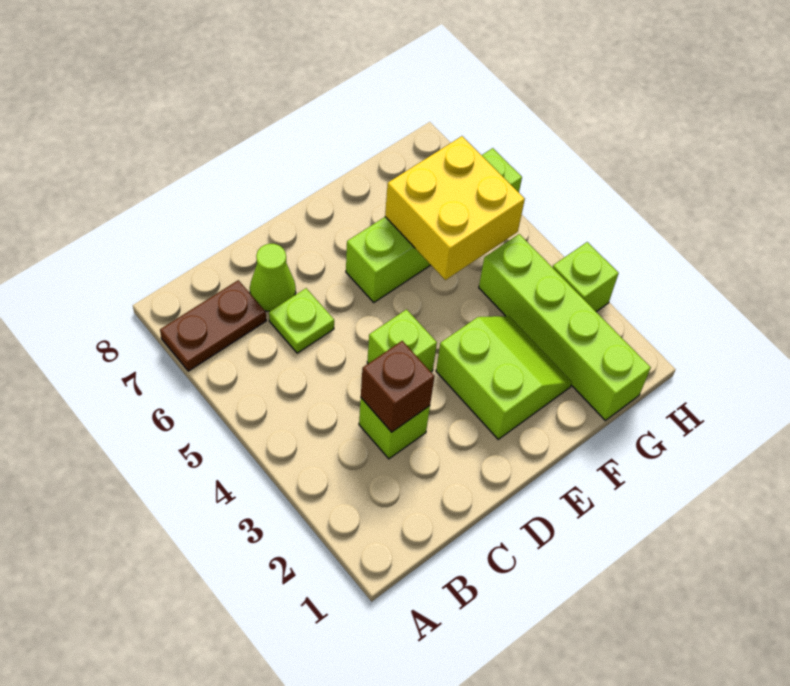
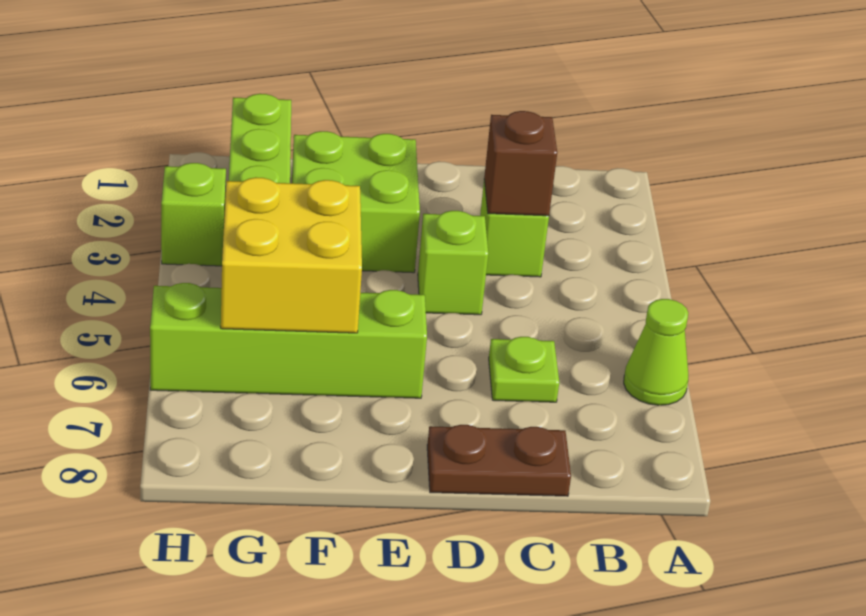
brown 1x2 plate [160,280,266,371] -> brown 1x2 plate moved to [427,425,571,496]
lime 1x1 cone [250,244,296,312] -> lime 1x1 cone moved to [624,299,688,405]
lime 2x2 slope [436,316,572,439] -> lime 2x2 brick [292,131,420,273]

